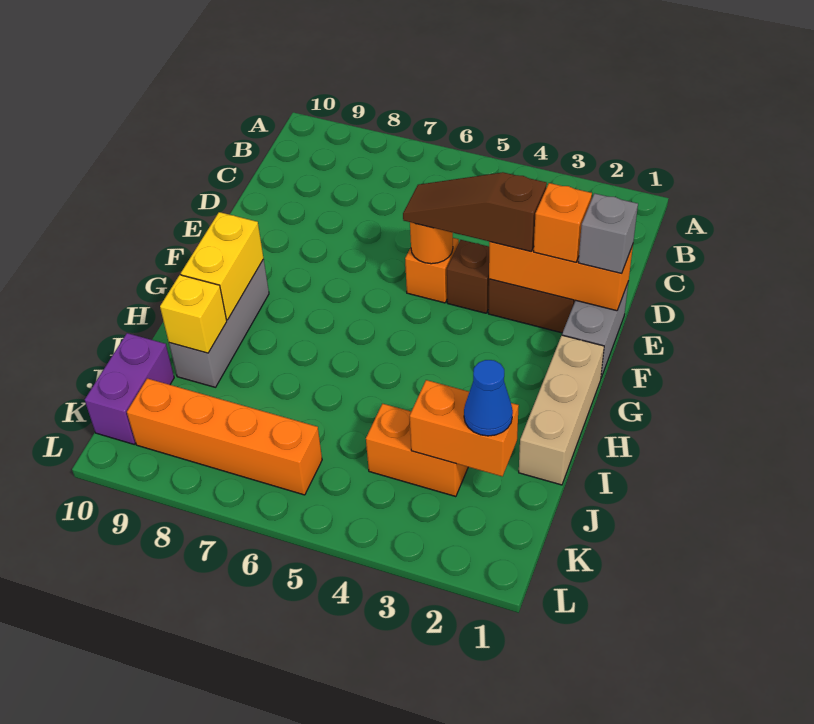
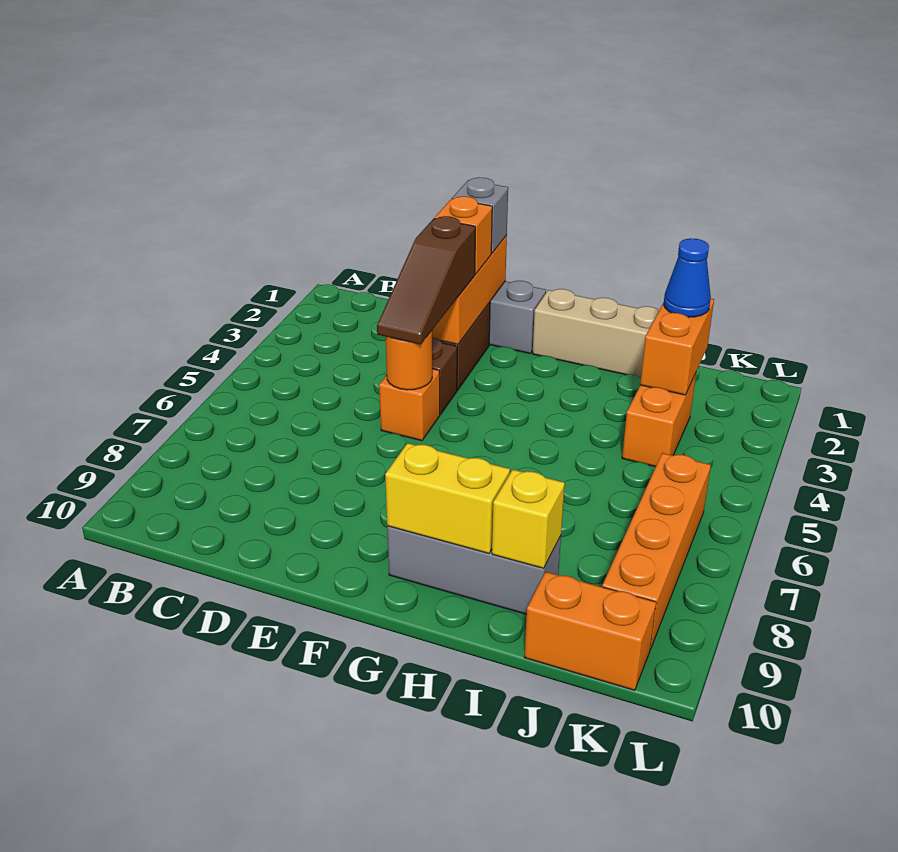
purple 1x2 brick [85,333,174,444] -> orange 1x2 brick [524,572,656,690]

